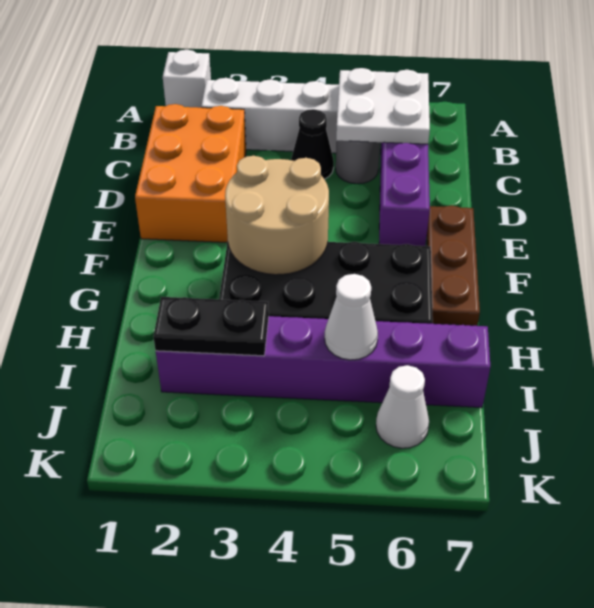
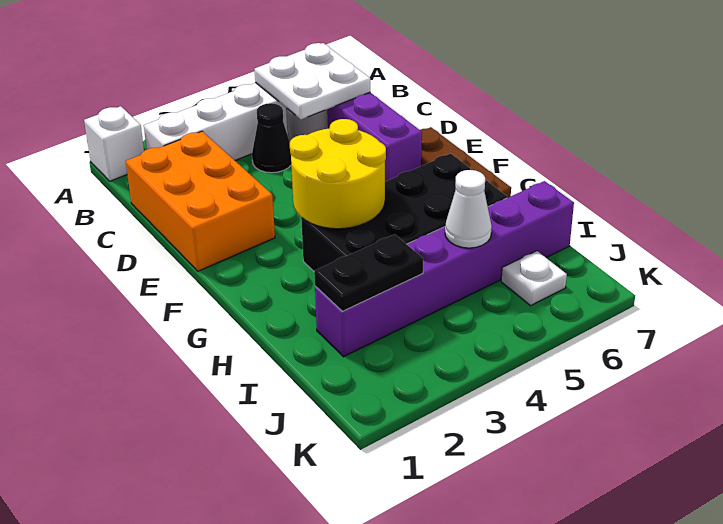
tan 2x2 round brick [225,156,329,275] -> yellow 2x2 round brick [290,119,386,229]
white 1x1 cone [376,365,429,448] -> white 1x1 plate [501,251,567,306]

